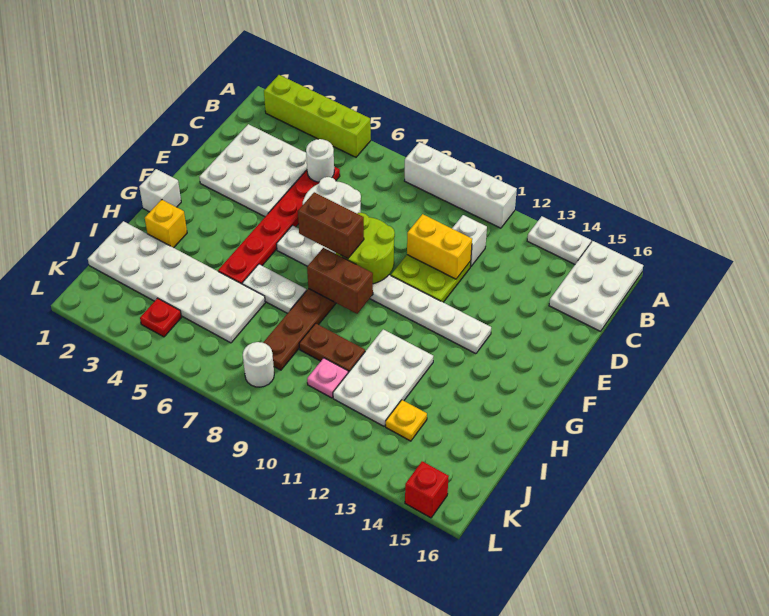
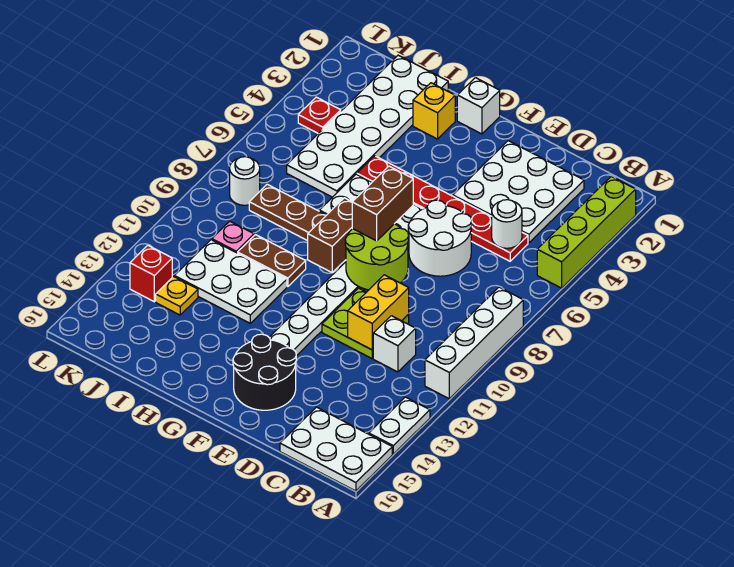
none -> black 2x2 round brick [233,334,296,410]
brown 1x2 plate [299,323,365,373] -> brown 1x2 plate turned to [238,235,306,287]
red 1x1 brick [405,461,449,518] -> red 1x1 brick moved to [130,245,172,302]

